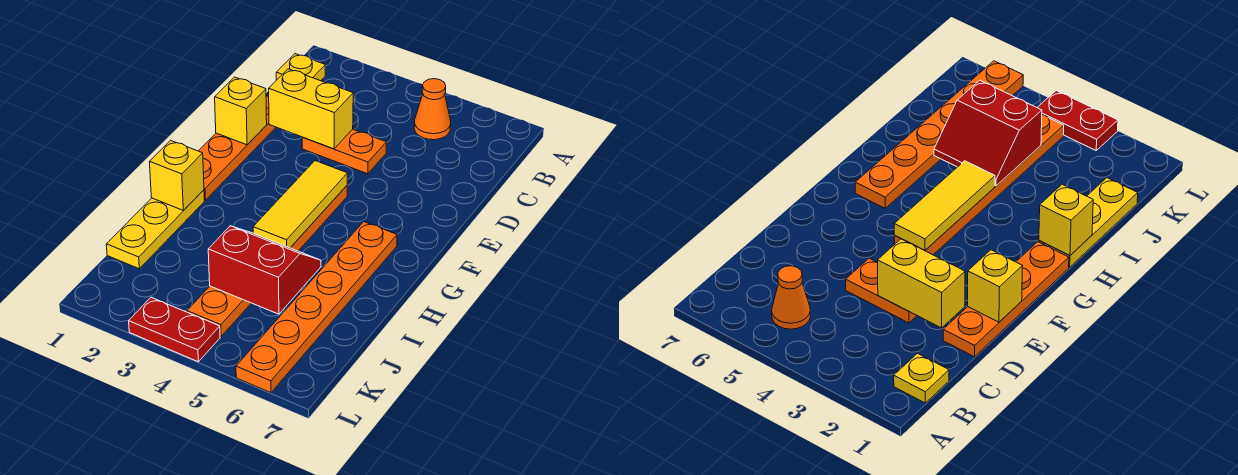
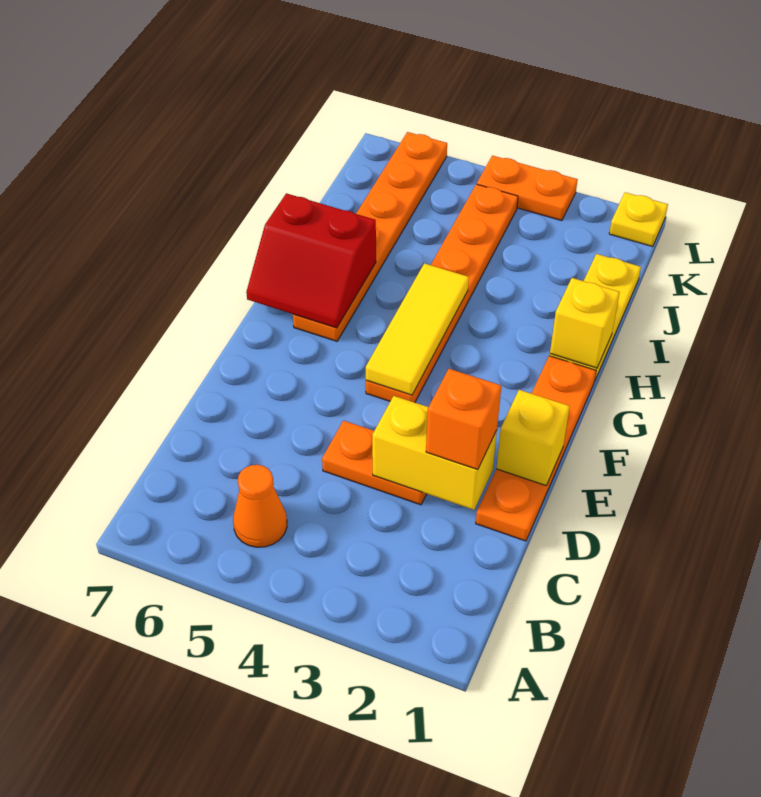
yellow 1x1 plate [276,54,325,81] -> yellow 1x1 plate moved to [609,192,668,247]
none -> orange 1x1 brick [426,369,501,470]
red 2x2 slope [208,226,321,314] -> red 2x2 slope moved to [246,193,376,328]
red 1x2 plate [129,297,220,362] -> orange 1x2 plate [477,156,578,221]

